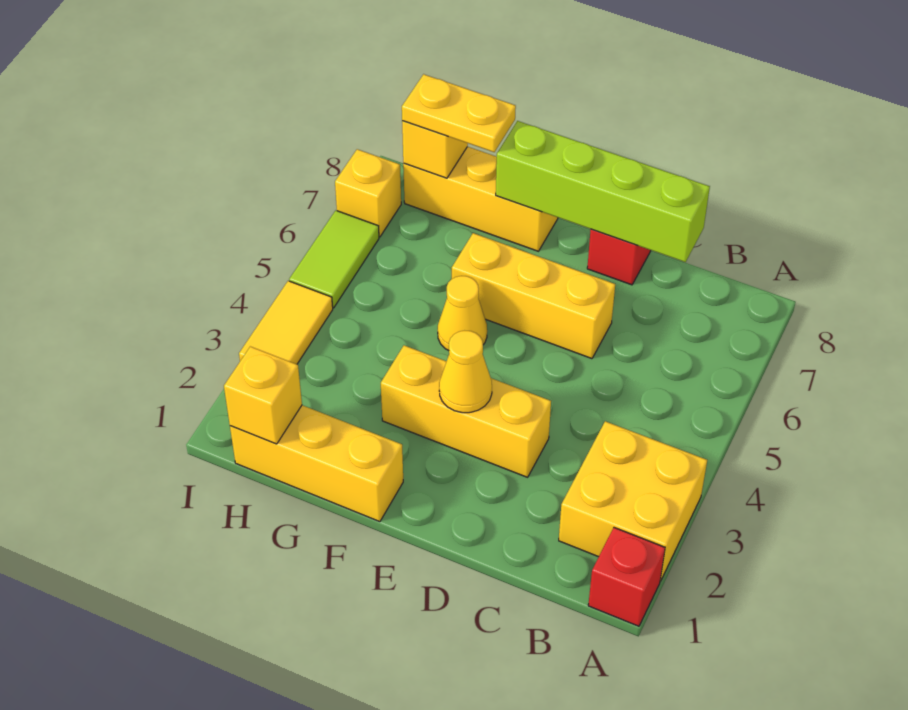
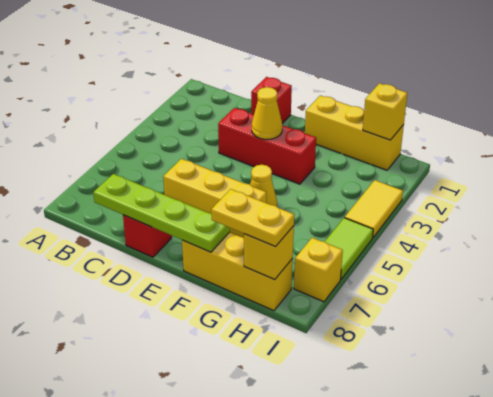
red 1x1 brick [588,528,665,626] -> red 1x1 brick moved to [251,77,292,124]
yellow 2x2 brick [559,421,707,581] -> none
lime 1x4 brick [496,121,710,262] -> lime 1x4 plate [93,174,230,252]
yellow 1x3 brick [381,345,551,477] -> red 1x3 brick [218,108,316,184]

